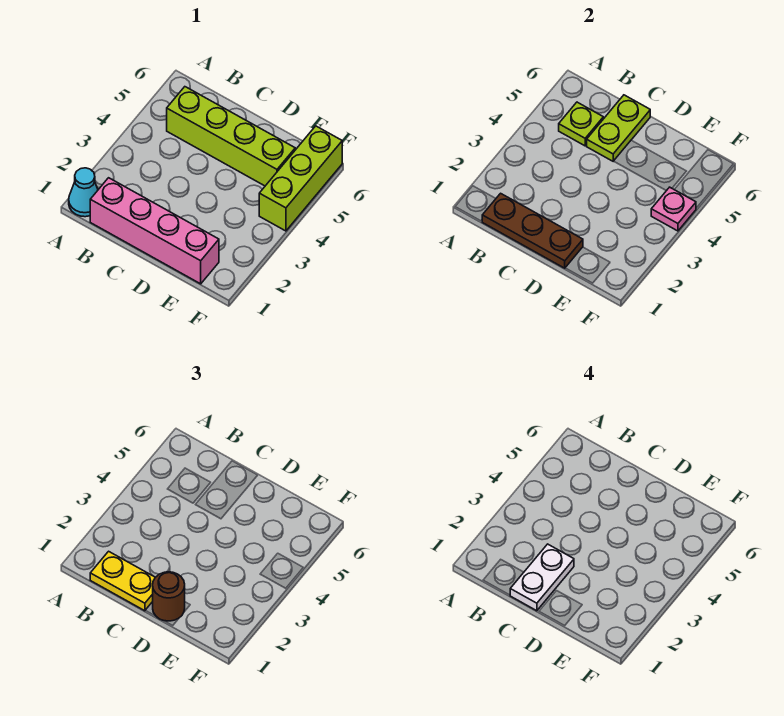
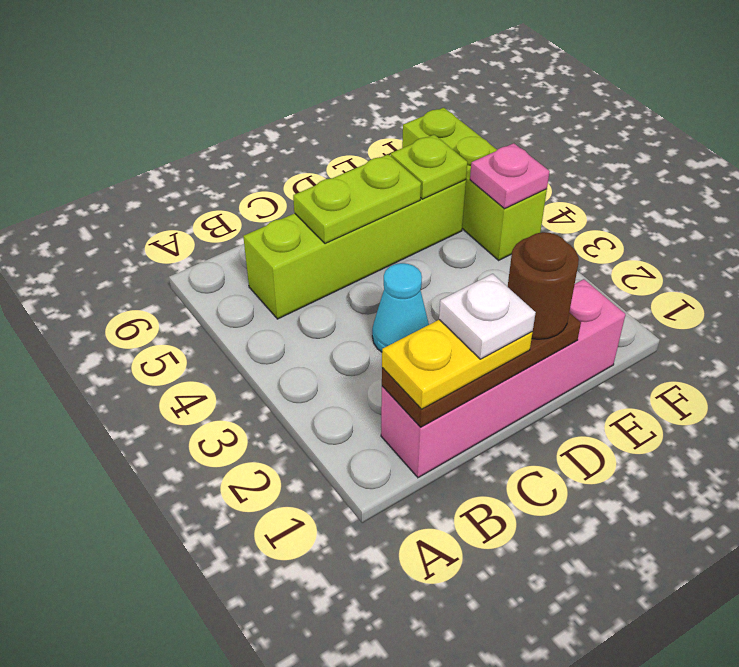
cyan 1x1 cone [69,168,98,217] -> cyan 1x1 cone moved to [372,263,429,352]
lime 1x1 plate [559,102,603,146] -> lime 1x1 plate moved to [391,135,467,199]
white 1x2 plate [510,544,574,611] -> white 1x1 plate [439,274,536,359]
lime 1x2 plate [587,95,650,161] -> lime 1x2 plate turned to [293,154,421,244]

